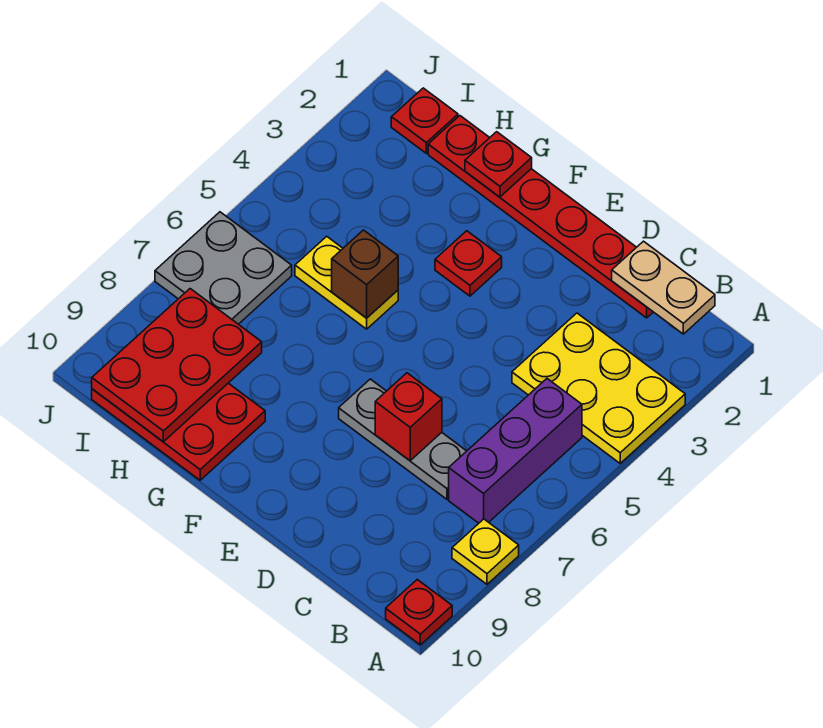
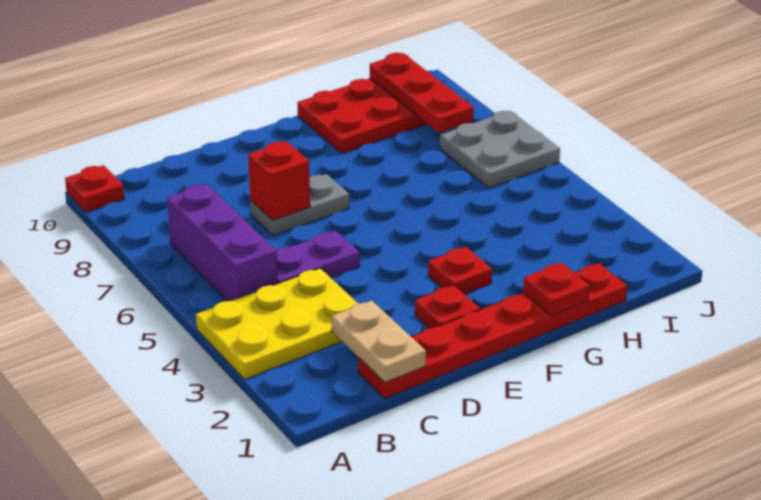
yellow 1x1 plate [452,519,519,584] -> none
tan 1x2 plate [612,241,715,334] -> tan 1x2 plate turned to [332,301,426,382]
none -> purple 1x2 plate [276,231,360,284]
grey 1x3 plate [339,379,466,499] -> grey 1x2 plate [250,174,349,236]
yellow 1x2 plate [295,236,398,329] -> none
brown 1x1 brick [332,230,398,318] -> none
red 2x3 plate [92,289,262,442] -> red 1x3 plate [370,53,474,133]
red 1x1 plate [391,88,458,153] -> red 1x1 plate moved to [415,285,480,328]

